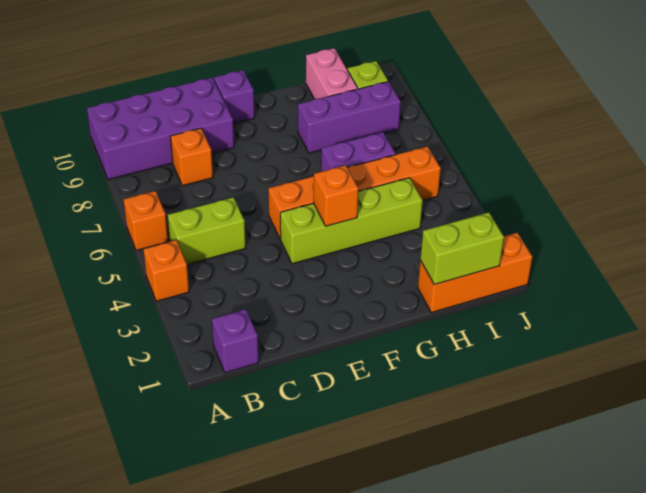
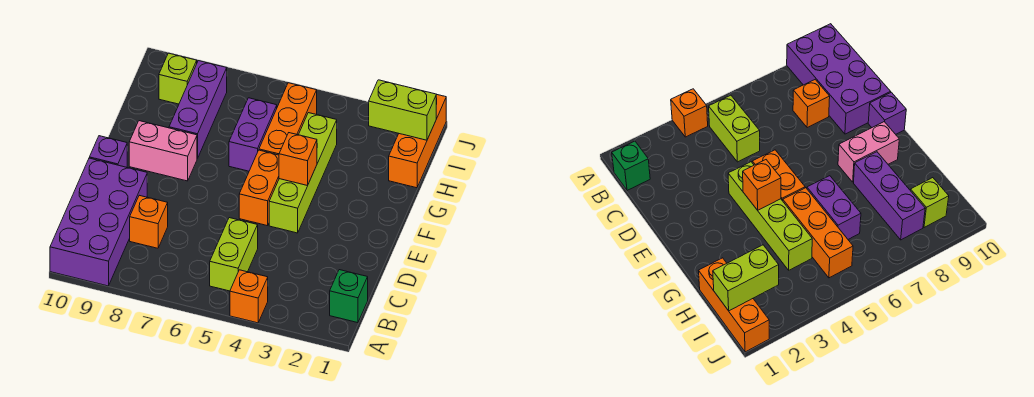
orange 1x1 brick [123,191,168,250] -> none
purple 1x1 brick [212,309,258,373] -> green 1x1 brick [330,270,368,323]
lime 1x2 brick [420,212,504,284] -> lime 1x2 brick turned to [369,80,436,140]
pink 1x2 brick [306,48,358,99] -> pink 1x2 brick moved to [129,121,197,181]

